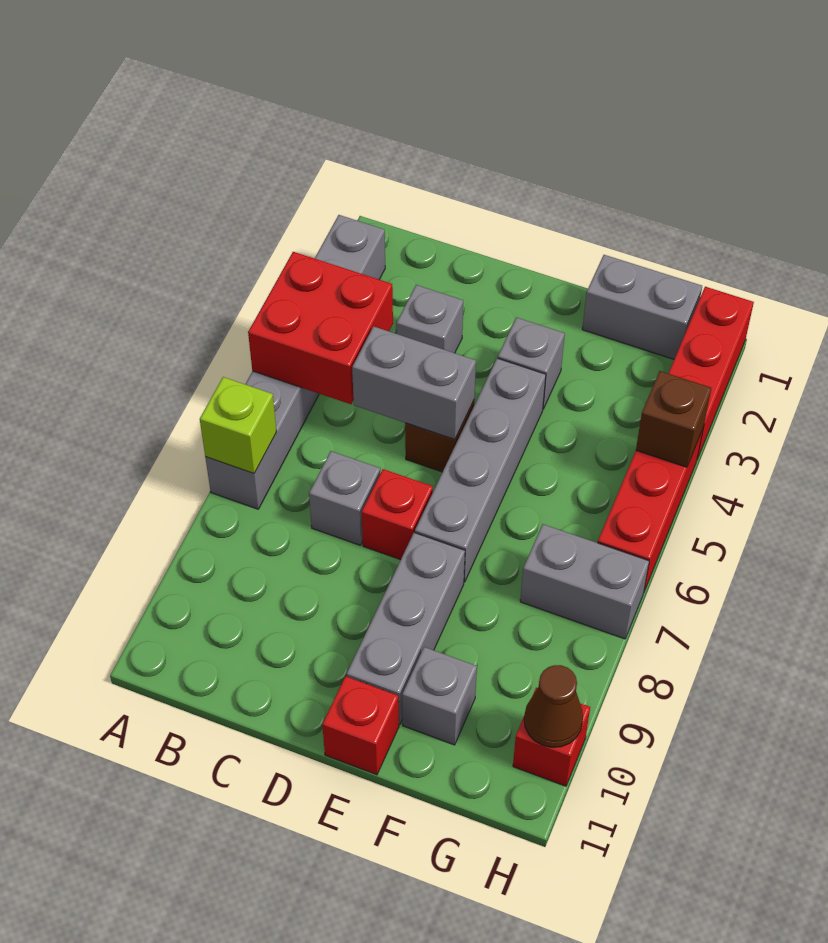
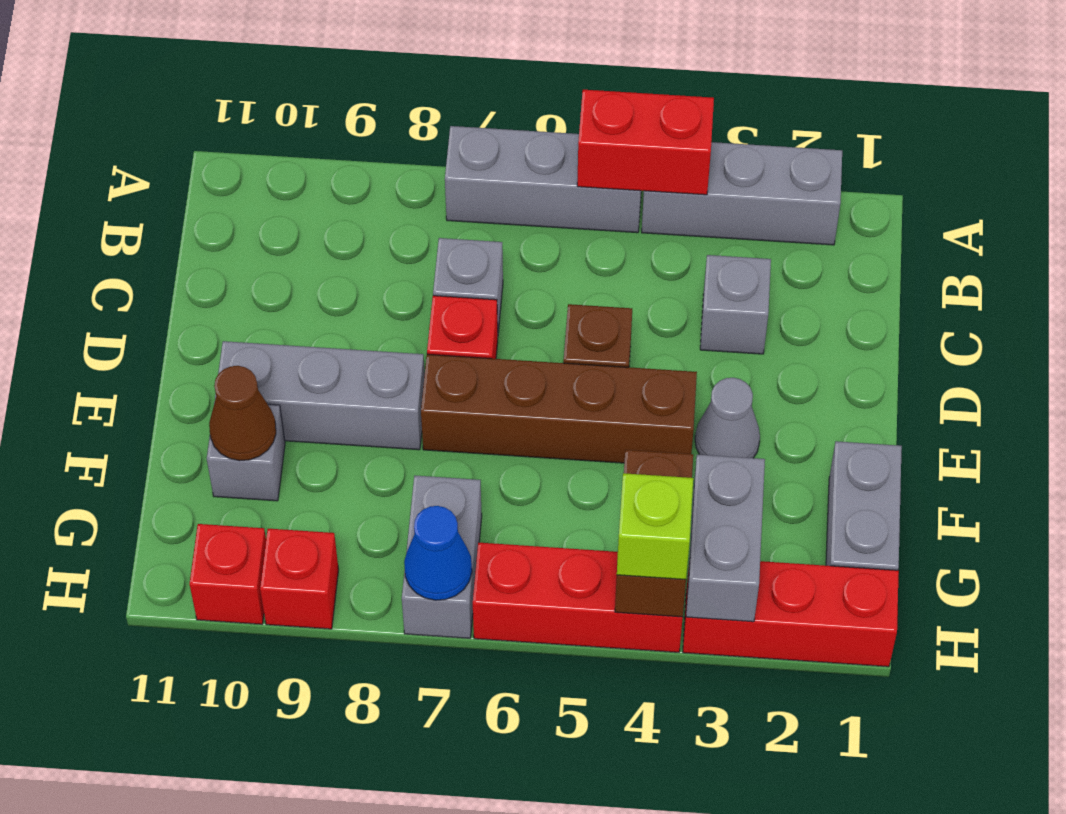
red 2x2 brick [248,252,393,404] -> red 1x2 brick [577,90,714,195]
lime 1x1 brick [200,377,276,473] -> lime 1x1 brick moved to [617,473,693,580]
grey 1x2 brick [352,326,476,440] -> grey 1x2 brick moved to [686,455,765,622]
grey 1x1 brick [498,318,565,409] -> grey 1x1 cone [695,378,760,458]
grey 1x4 brick [415,358,546,582] -> brown 1x4 brick [421,354,697,463]
red 1x1 brick [322,676,399,775] -> red 1x1 brick moved to [260,529,339,629]
brown 1x1 brick [636,371,711,467] -> brown 1x2 brick [615,450,693,617]
none -> blue 1x1 cone [404,506,472,600]
brown 1x1 cone [524,665,583,747] -> brown 1x1 cone moved to [209,366,276,461]

